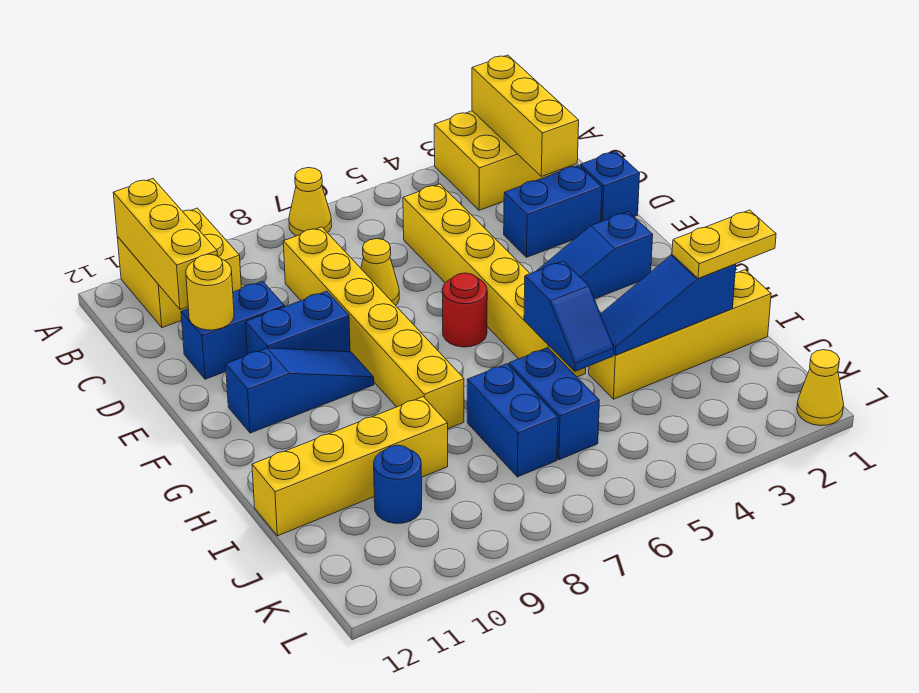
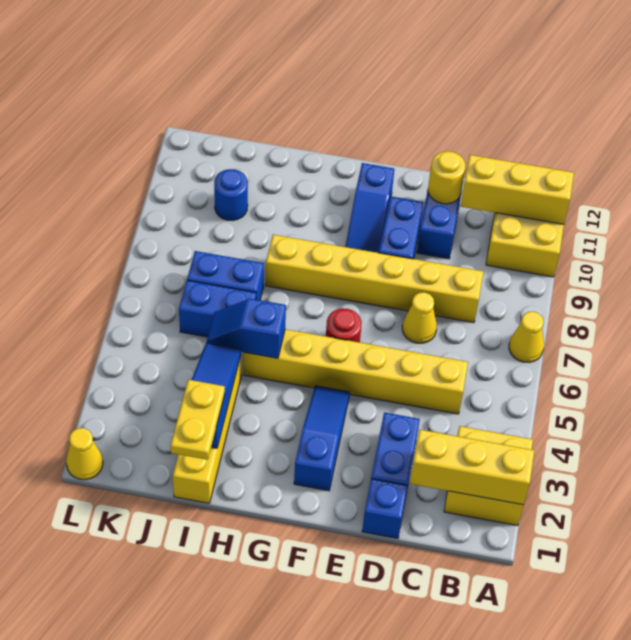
yellow 1x4 brick [252,397,448,536] -> none

